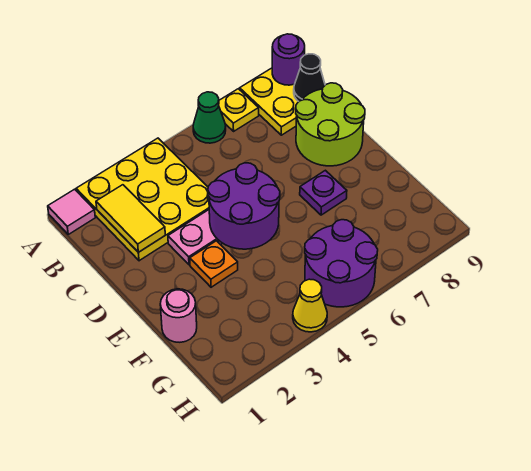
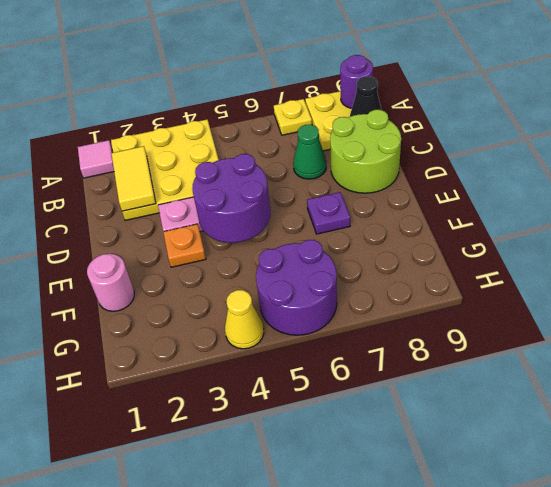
green 1x1 cone [193,92,226,143] -> green 1x1 cone moved to [293,125,326,179]

